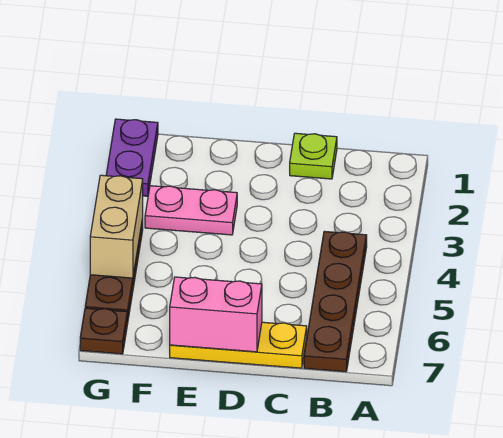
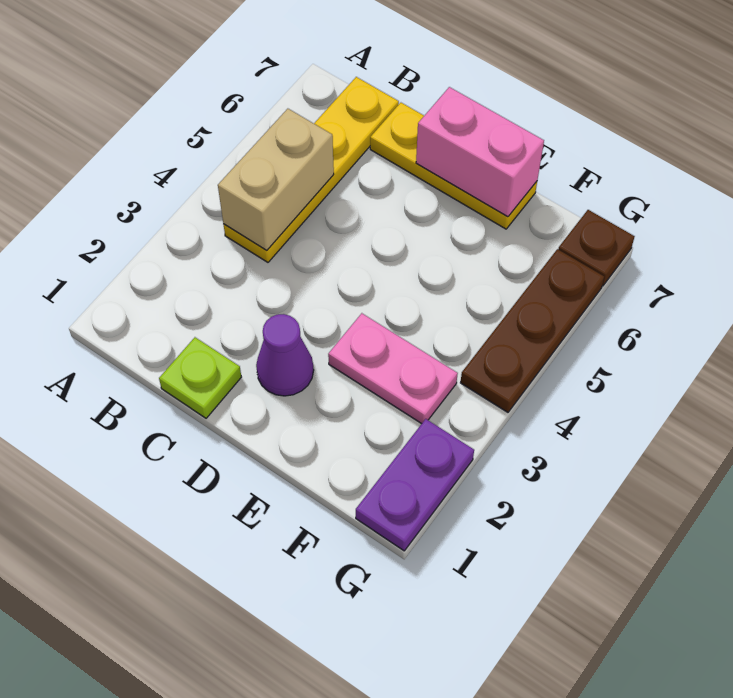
brown 1x4 plate [304,231,367,372] -> yellow 1x4 plate [223,77,399,262]
none -> purple 1x1 cone [256,314,314,396]
tan 1x2 brick [90,175,143,278] -> tan 1x2 brick moved to [218,109,334,250]

